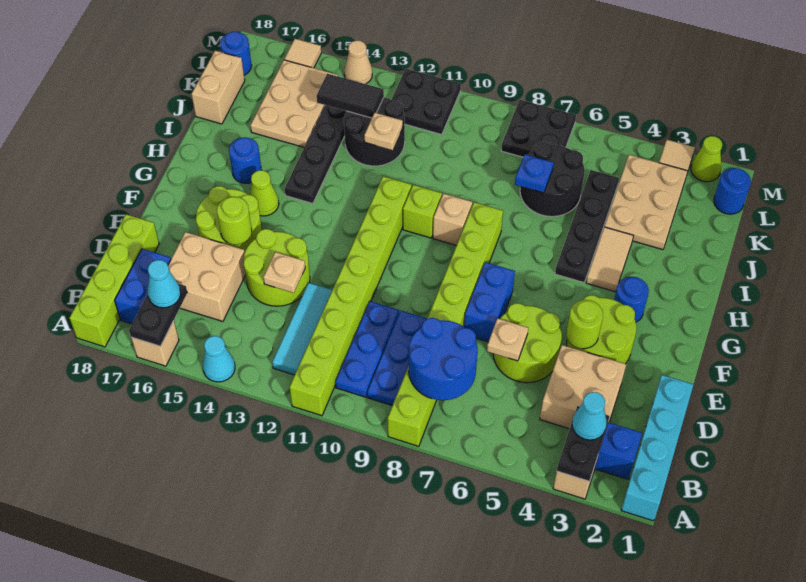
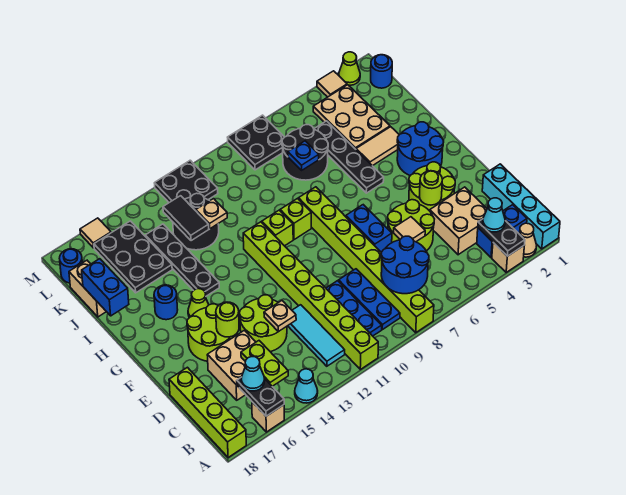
none -> lime 1x2 plate [241,341,288,386]
blue 1x2 brick [115,249,171,324] -> blue 1x2 brick moved to [82,259,129,316]
tan 1x1 plate [487,318,528,361] -> tan 1x1 tile [394,217,425,242]
blue 1x1 round brick [614,277,649,322] -> blue 2x2 round brick [397,122,444,176]
tan 1x2 tile [586,227,634,292] -> tan 1x2 tile turned to [356,127,399,166]
tan 1x1 brick [433,194,472,245] -> lime 1x1 brick [280,199,311,240]
tan 2x3 plate [250,60,338,147] -> black 2x3 plate [94,221,172,293]
black 1x2 tile [317,74,384,118] -> black 1x2 tile turned to [163,196,209,241]
tan 1x1 cone [344,41,372,84] -> tan 1x1 cone moved to [519,223,537,257]

